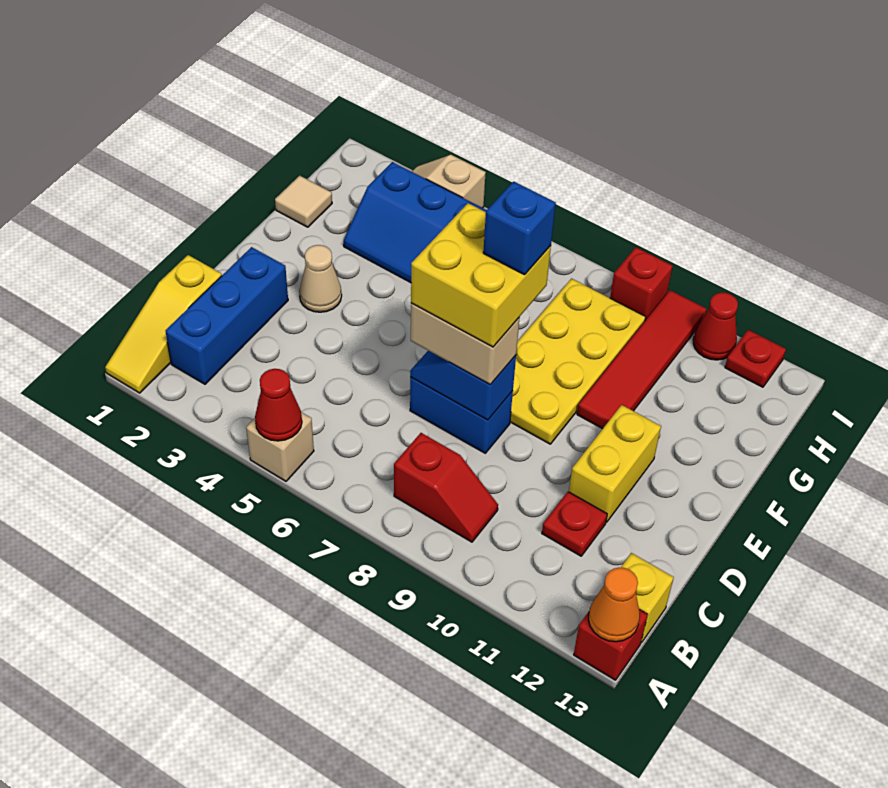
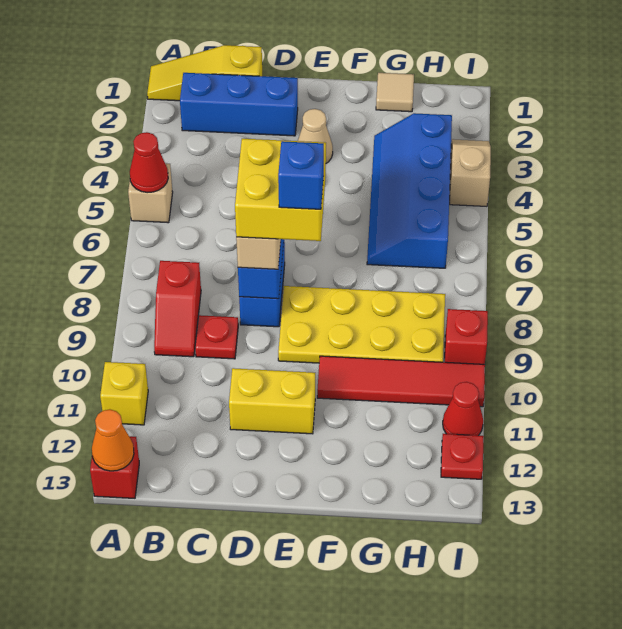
yellow 1x1 brick [621,553,674,643] -> yellow 1x1 brick moved to [100,362,148,425]
red 1x1 plate [542,492,607,556] -> red 1x1 plate moved to [195,315,238,359]

